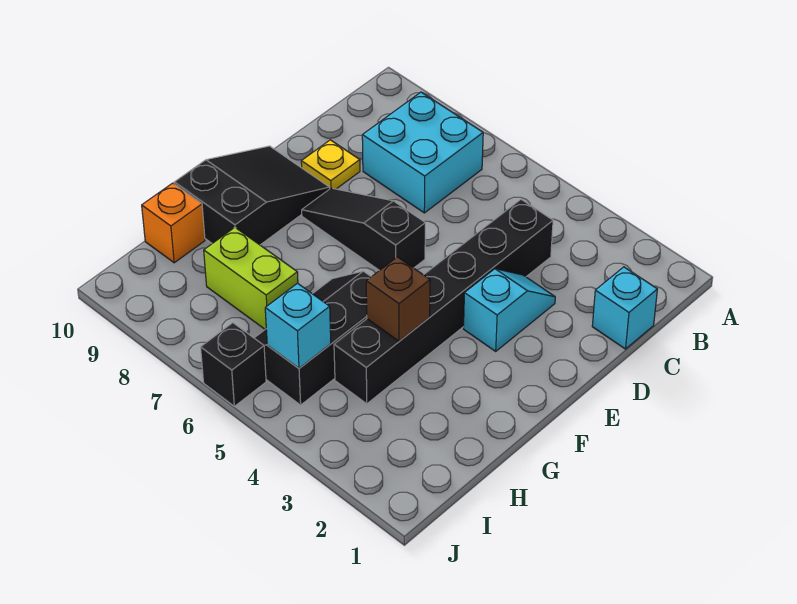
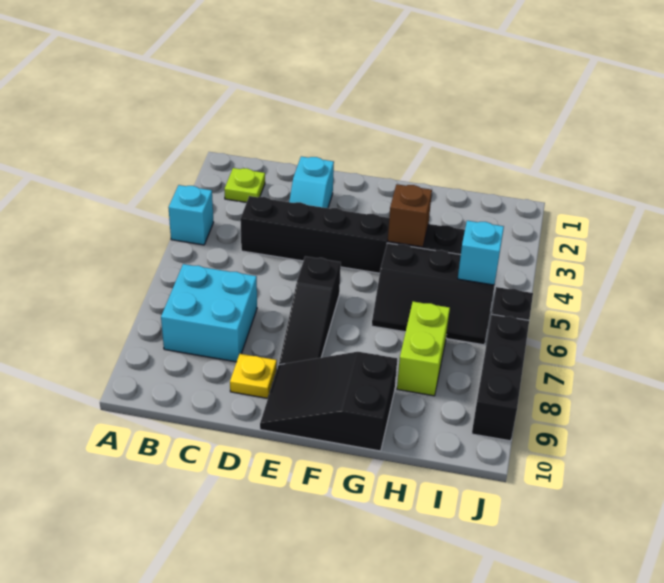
none -> lime 1x1 plate [224,168,265,202]
cyan 1x1 brick [592,267,657,349] -> cyan 1x1 brick moved to [168,185,214,245]
cyan 1x2 slope [464,269,555,351] -> cyan 1x2 slope turned to [289,156,334,208]
orange 1x1 brick [142,183,205,263] -> none
none -> black 1x3 brick [472,314,529,441]

